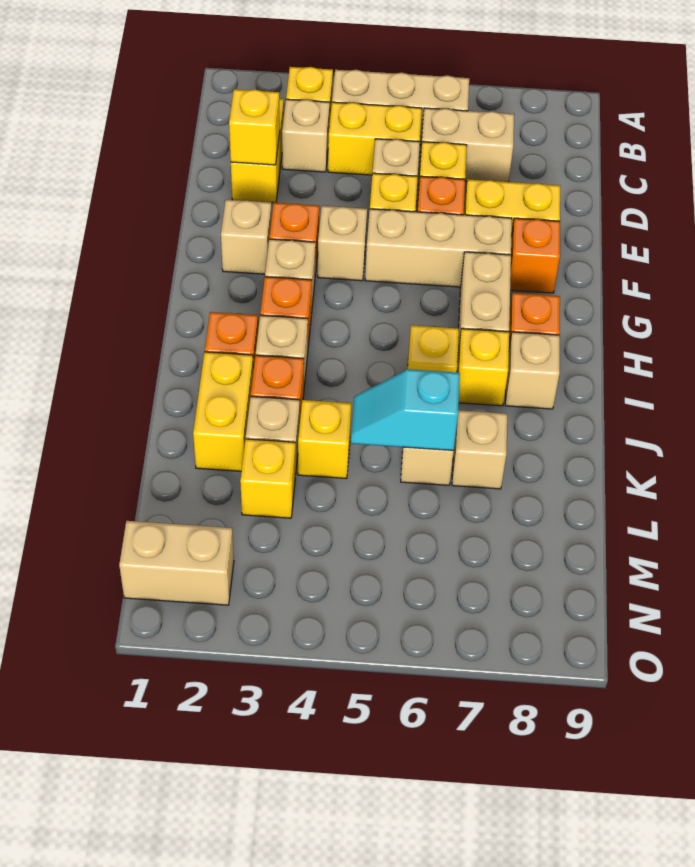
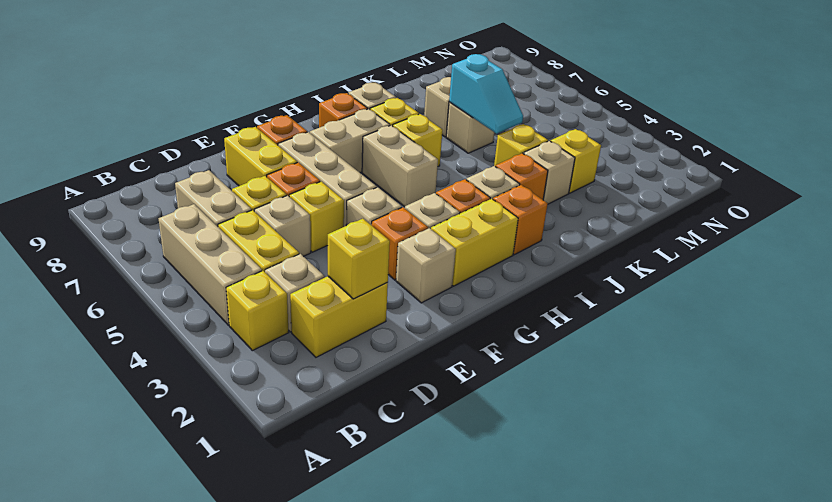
yellow 1x2 brick [193,352,253,471] -> yellow 1x2 brick moved to [431,199,518,286]
tan 1x2 brick [119,521,234,605] -> tan 1x2 brick moved to [362,125,438,207]

